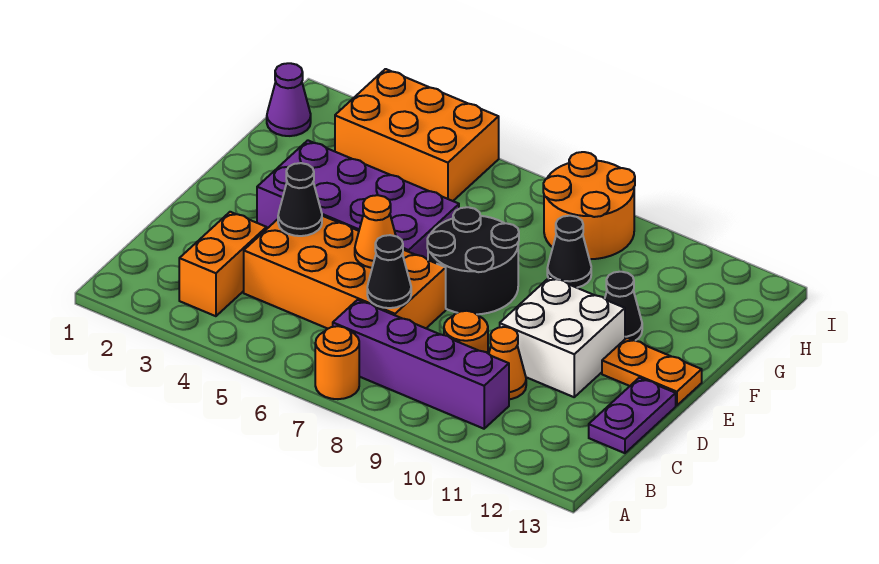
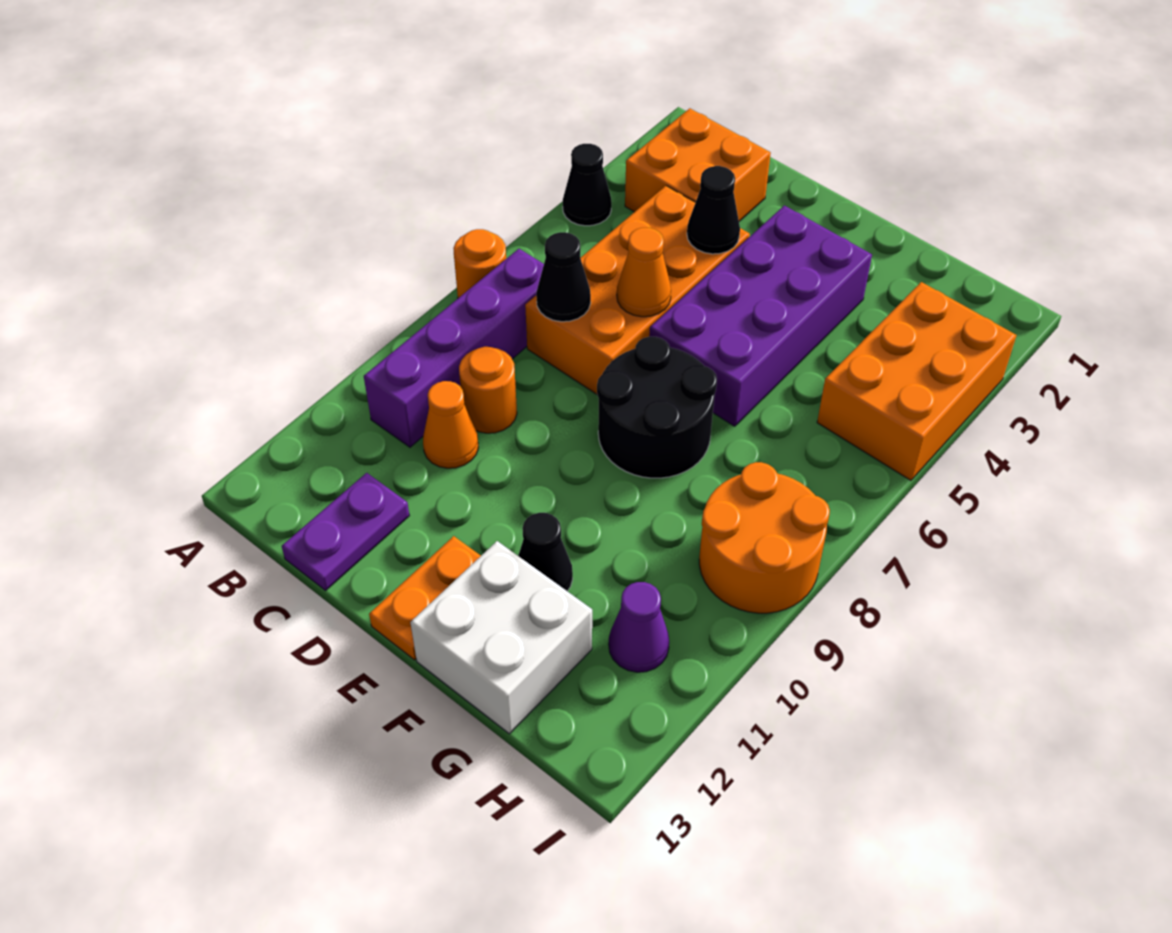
orange 1x2 brick [179,212,267,316] -> orange 2x2 brick [625,108,771,221]
purple 1x2 plate [589,378,676,453] -> purple 1x2 plate turned to [282,473,409,591]
white 2x2 brick [500,277,625,397] -> white 2x2 brick moved to [410,541,592,734]
black 1x1 cone [547,216,591,288] -> black 1x1 cone moved to [563,144,612,226]
purple 1x1 cone [267,63,311,136] -> purple 1x1 cone moved to [609,582,669,672]

